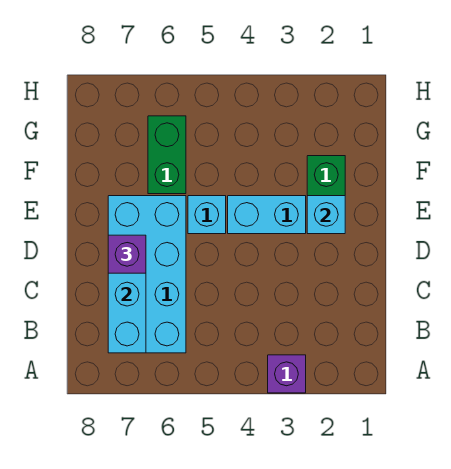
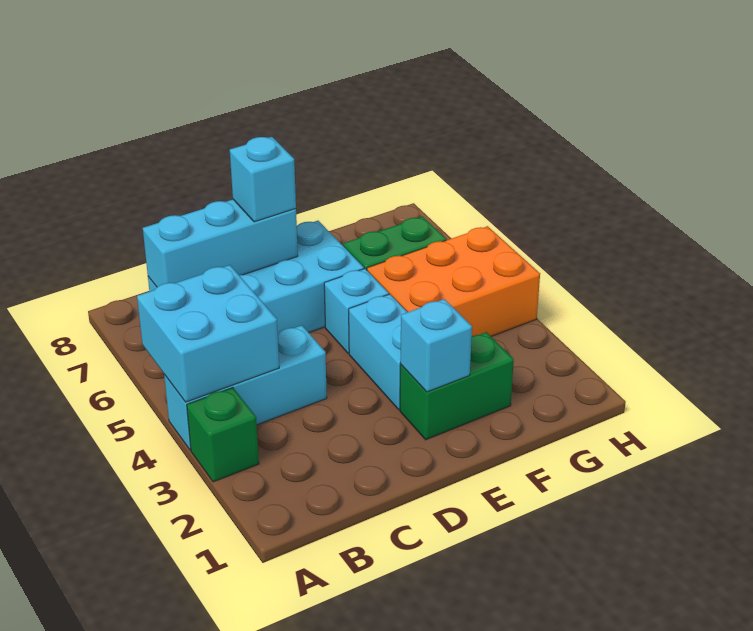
purple 1x1 brick [268,355,306,393] -> green 1x1 brick [187,388,259,482]
none -> cyan 1x3 brick [164,325,327,450]
none -> cyan 2x2 brick [137,265,279,402]
purple 1x1 brick [108,235,146,273] -> cyan 1x1 brick [230,137,296,222]
none -> orange 2x3 brick [367,226,540,336]

